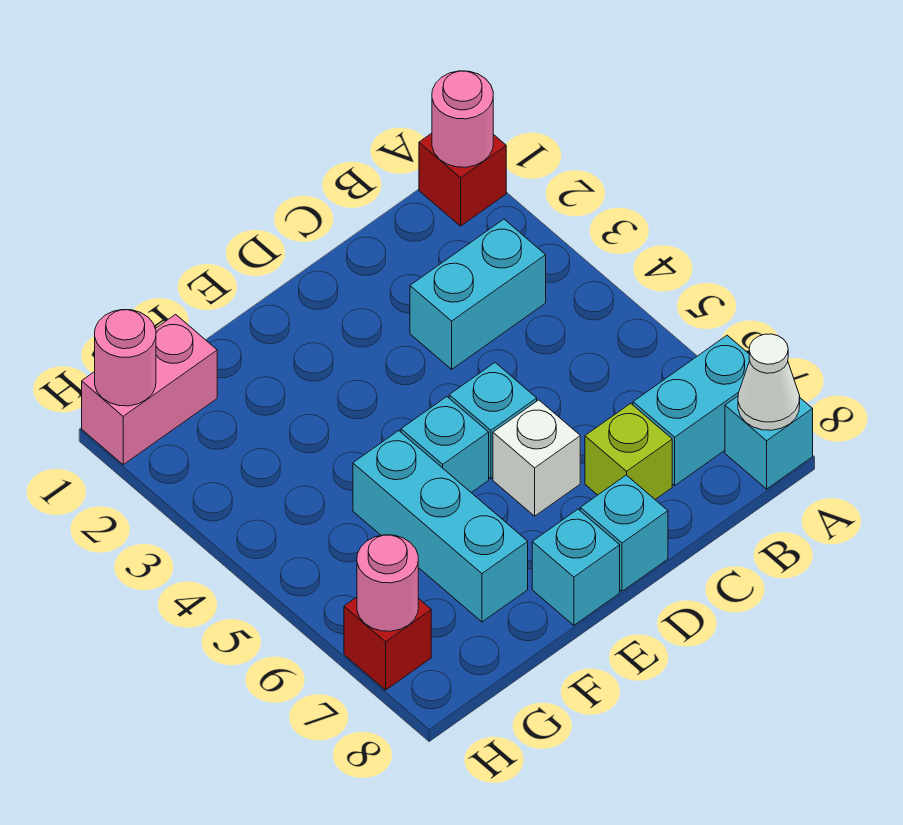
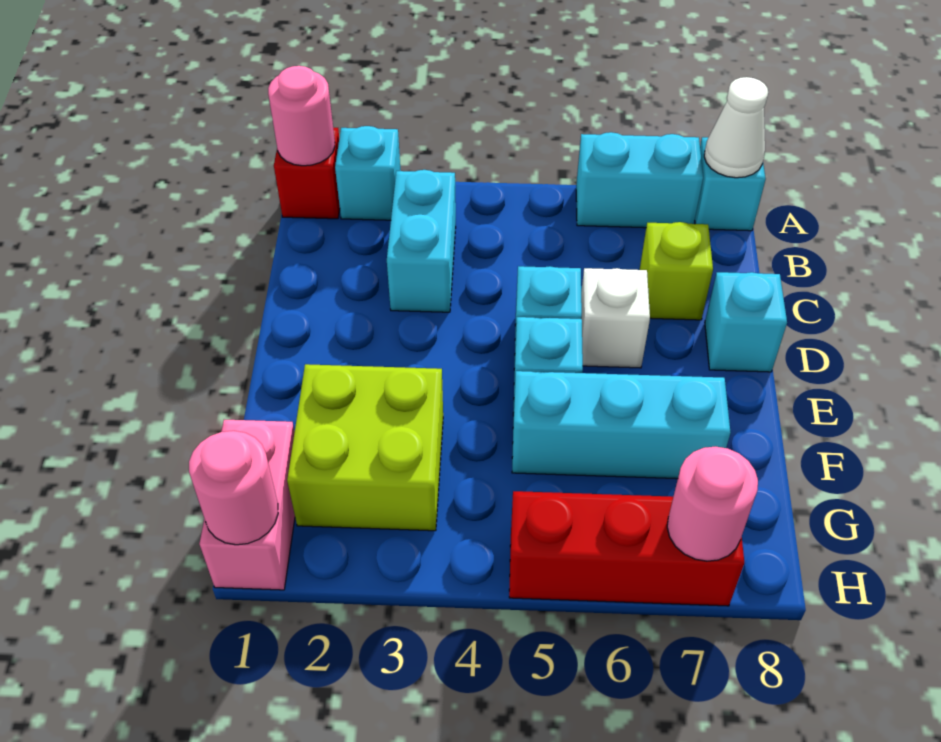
cyan 1x2 brick [633,335,750,485] -> cyan 1x2 brick turned to [576,132,703,228]
cyan 1x1 brick [532,509,620,625] -> cyan 1x1 brick moved to [335,126,401,220]
none -> lime 2x2 brick [287,364,443,531]
red 1x1 brick [344,597,431,690] -> red 1x3 brick [509,491,744,606]

